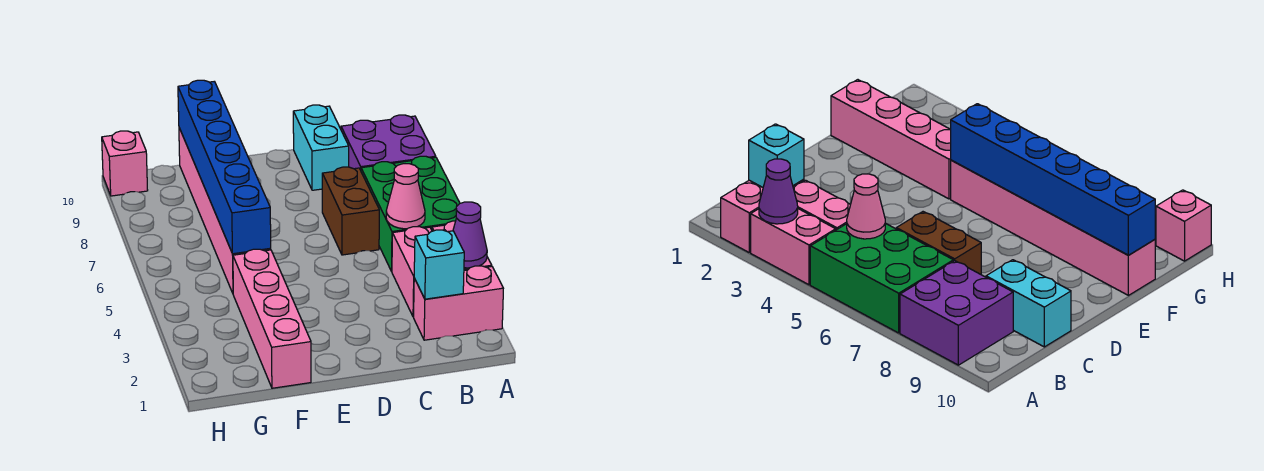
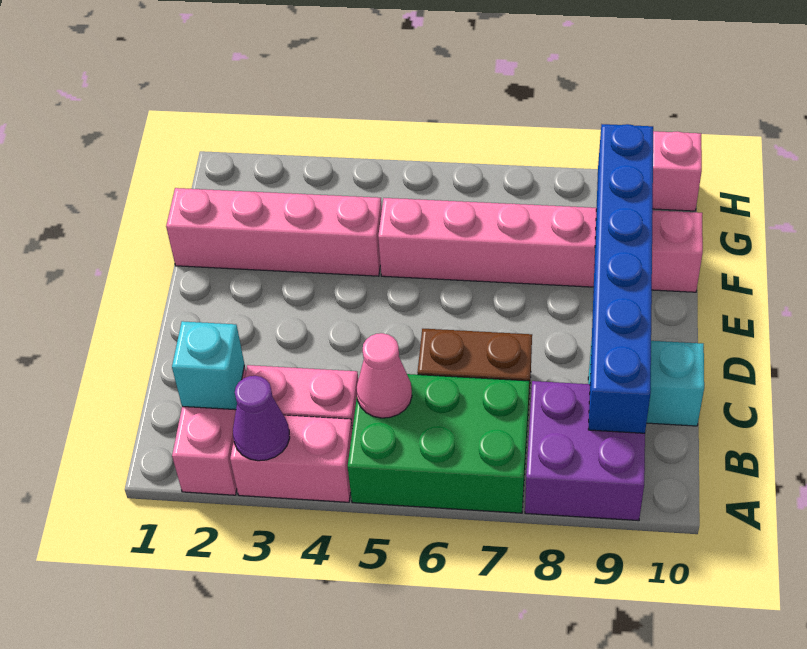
blue 1x6 brick [178,80,271,254] -> blue 1x6 brick turned to [588,124,653,433]

